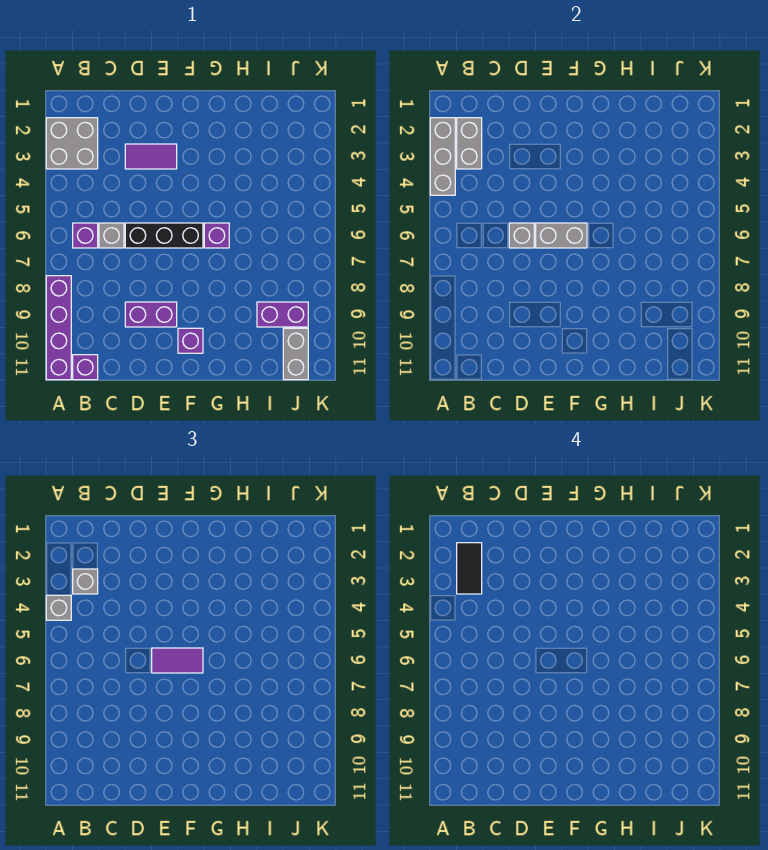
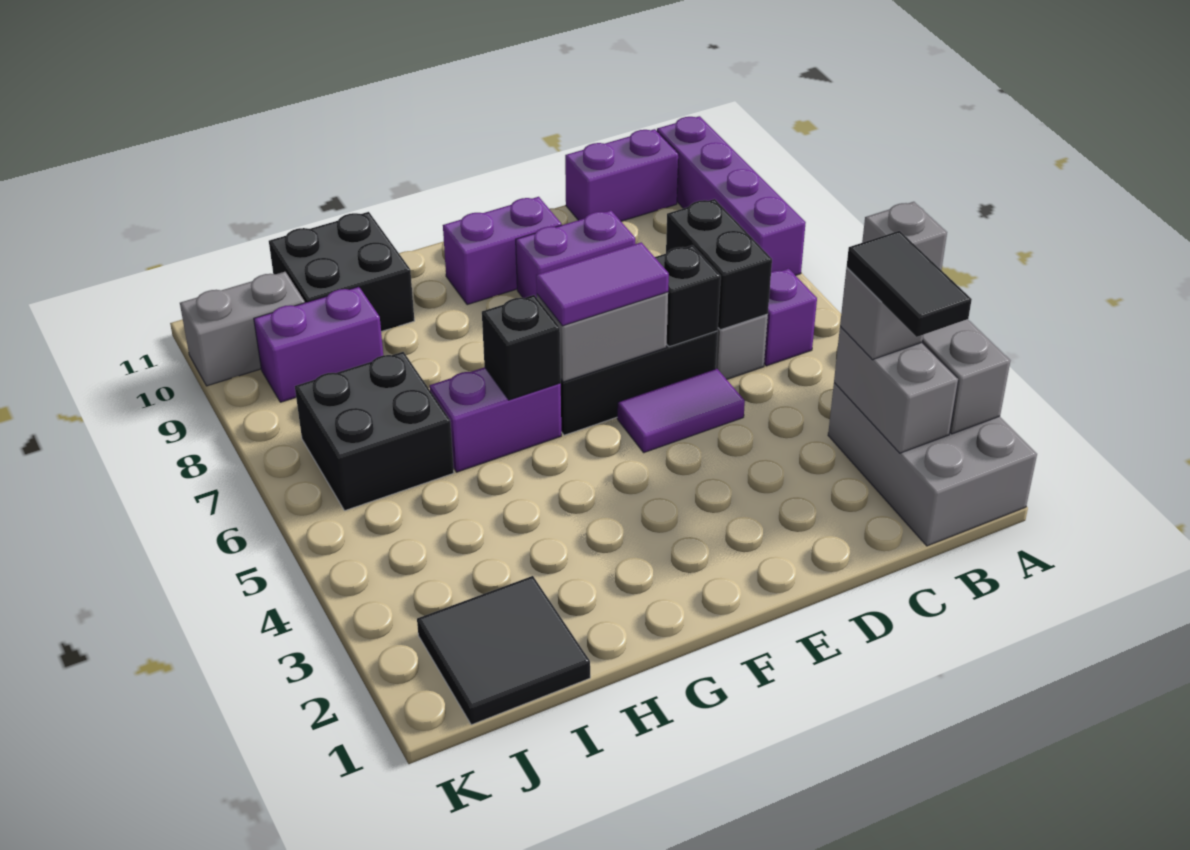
grey 2x2 brick [46,118,98,169] -> grey 2x3 brick [828,383,1037,546]
purple 1x1 brick [73,355,98,380] -> purple 1x2 brick [565,129,679,221]
none -> black 1x2 brick [666,199,772,330]
purple 1x2 tile [125,144,177,169] -> purple 1x2 tile moved to [617,369,745,453]
grey 1x1 brick [509,223,534,248] -> black 1x1 brick [655,245,721,347]
purple 1x1 brick [178,328,203,353] -> purple 1x2 brick [443,197,562,305]
purple 1x1 brick [204,223,229,248] -> purple 1x2 brick [430,367,561,472]
none -> black 1x1 brick [482,295,561,400]
none -> black 2x2 brick [269,212,414,331]
none -> black 2x2 tile [417,576,590,725]
none -> black 2x2 brick [295,352,454,511]
grey 1x2 brick [283,328,308,380] -> grey 1x2 brick turned to [180,272,305,386]

